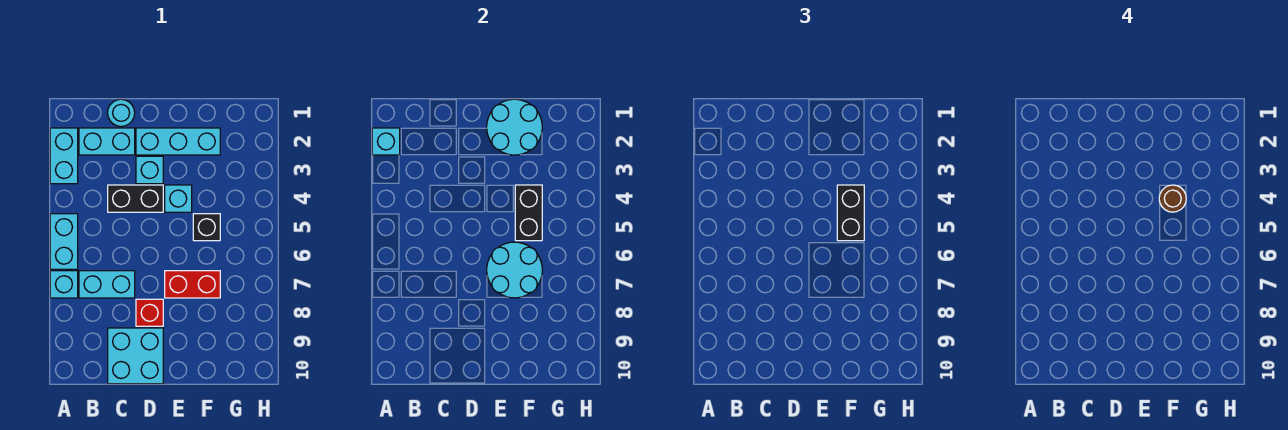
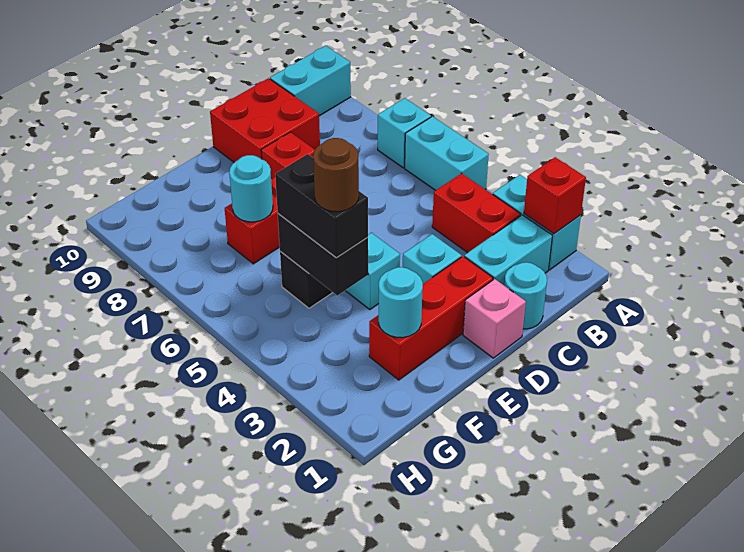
cyan 1x1 brick [372,128,400,155] -> red 1x1 brick [524,157,586,234]
none -> red 1x2 brick [432,173,521,253]
cyan 1x2 brick [79,271,135,298] -> cyan 1x2 brick moved to [270,46,351,116]
black 1x2 brick [108,185,163,212] -> none
cyan 2x2 brick [108,328,163,384] -> red 2x2 brick [210,78,320,162]
none -> pink 1x1 brick [463,279,526,358]
cyan 1x3 brick [136,128,220,155] -> red 1x3 brick [369,256,493,380]
cyan 2x2 round brick [487,99,542,155] -> cyan 1x1 round brick [379,267,423,338]
cyan 2x2 round brick [487,242,542,298] -> cyan 1x1 round brick [229,155,273,222]

